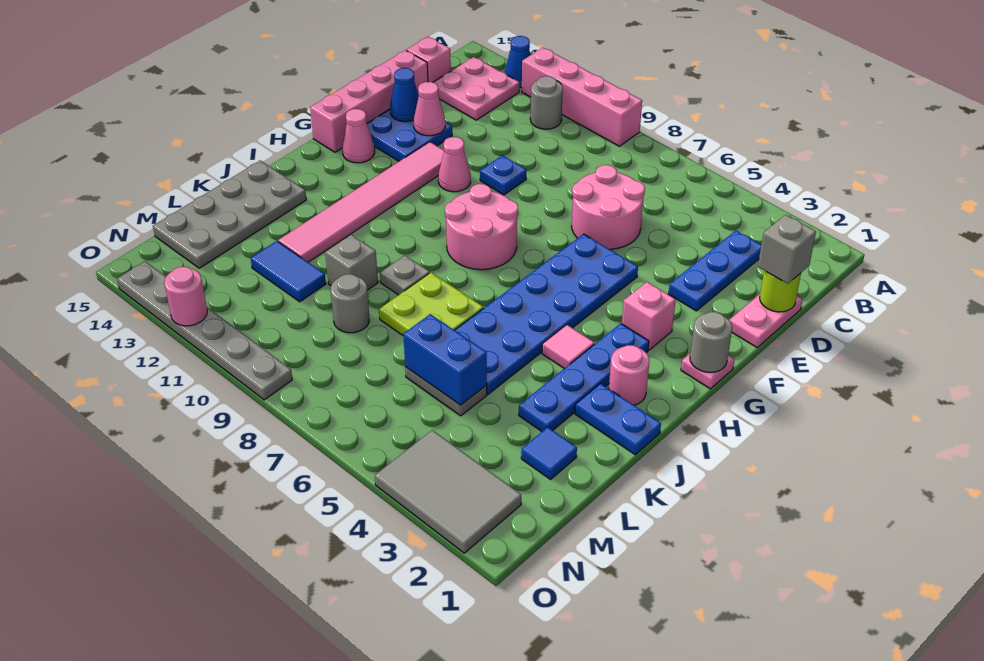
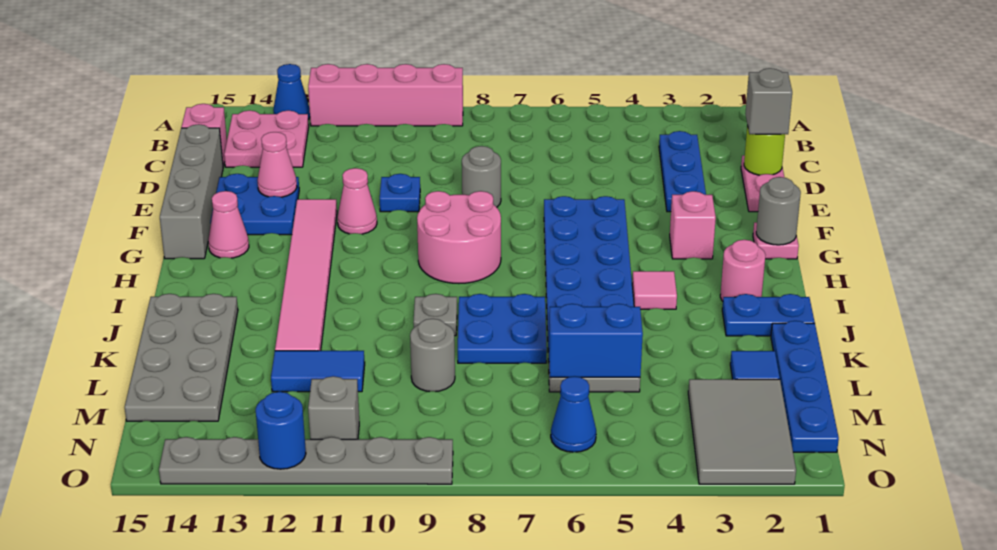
grey 1x1 round brick [530,76,563,129] -> grey 1x1 round brick moved to [462,146,501,207]
pink 2x2 round brick [572,165,645,249] -> none
pink 1x4 brick [310,50,428,152] -> grey 1x4 brick [160,124,223,259]
blue 1x1 cone [390,68,419,122] -> blue 1x1 cone moved to [551,376,596,452]
blue 1x4 plate [519,323,649,431] -> blue 1x4 plate moved to [771,321,839,452]
lime 2x2 plate [379,272,483,335] -> blue 2x2 plate [458,294,547,363]
grey 1x1 brick [325,235,378,290] -> grey 1x1 brick moved to [308,376,359,439]
grey 2x3 tile [375,430,521,553] -> grey 2x3 tile turned to [688,379,796,484]
pink 1x1 round brick [164,267,207,326] -> blue 1x1 round brick [256,392,306,469]

